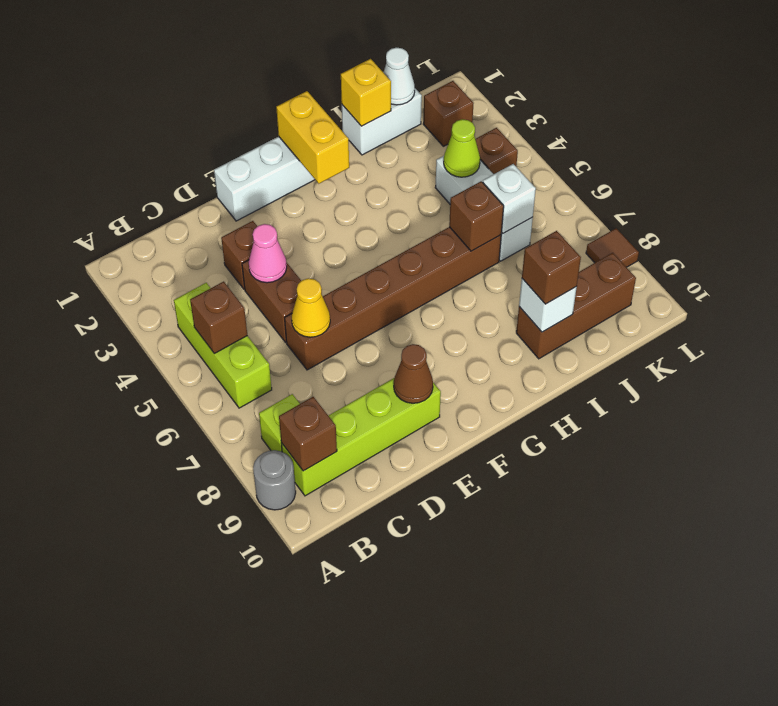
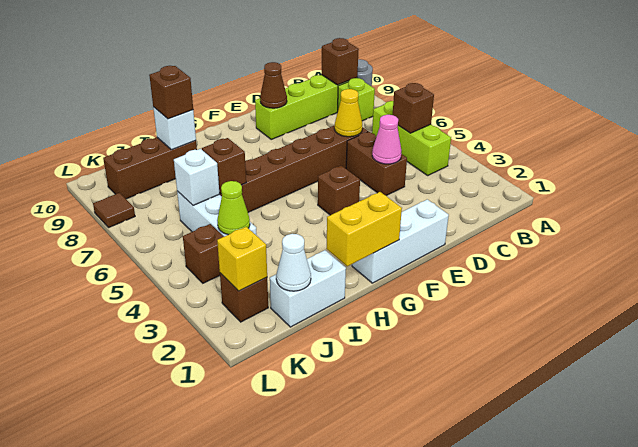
brown 1x1 brick [221,221,257,289] -> brown 1x1 brick moved to [318,166,360,215]
yellow 1x2 brick [276,91,349,184] -> yellow 1x2 brick turned to [326,192,402,266]
yellow 1x1 brick [341,59,391,126] -> yellow 1x1 brick moved to [217,227,267,291]

